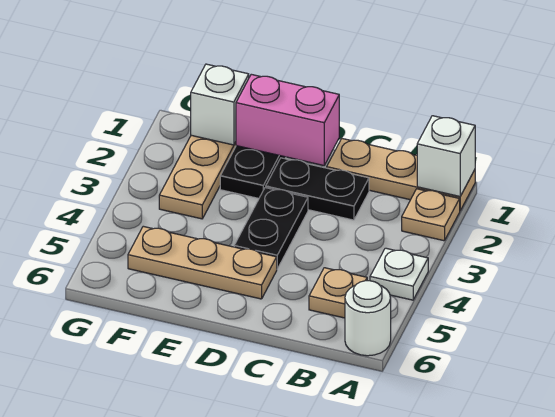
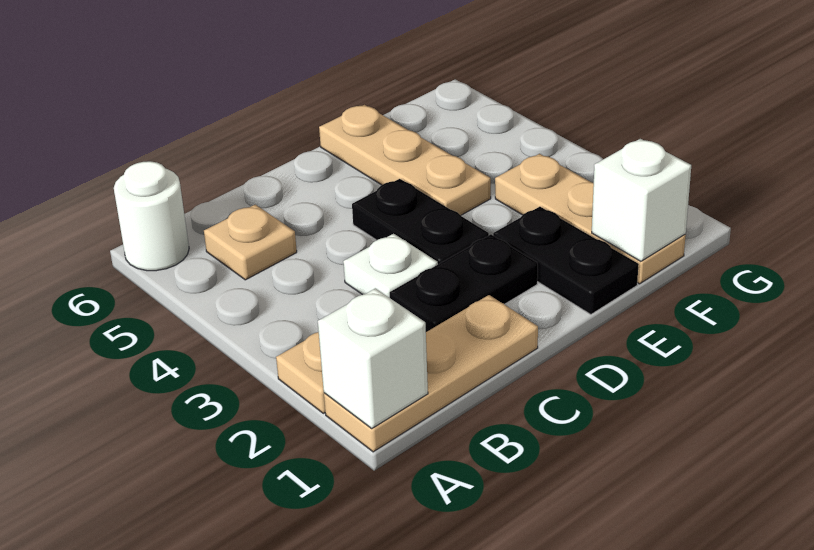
white 1x1 plate [370,248,428,300] -> white 1x1 plate moved to [343,234,438,298]
pink 1x2 brick [236,74,339,165] -> none
tan 1x3 plate [128,226,277,299] -> tan 1x3 plate turned to [319,105,491,215]

